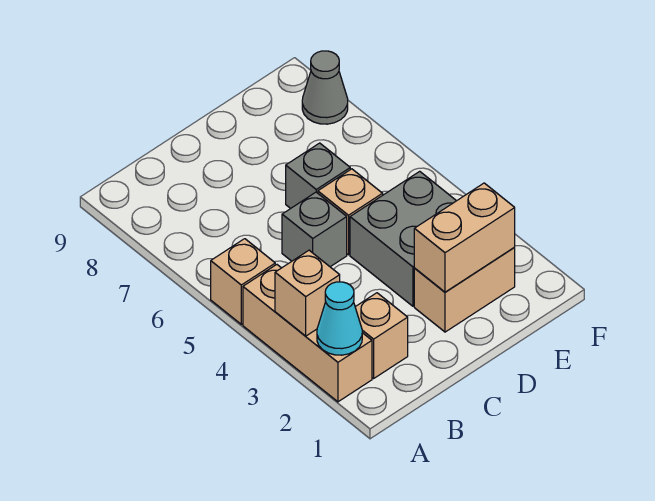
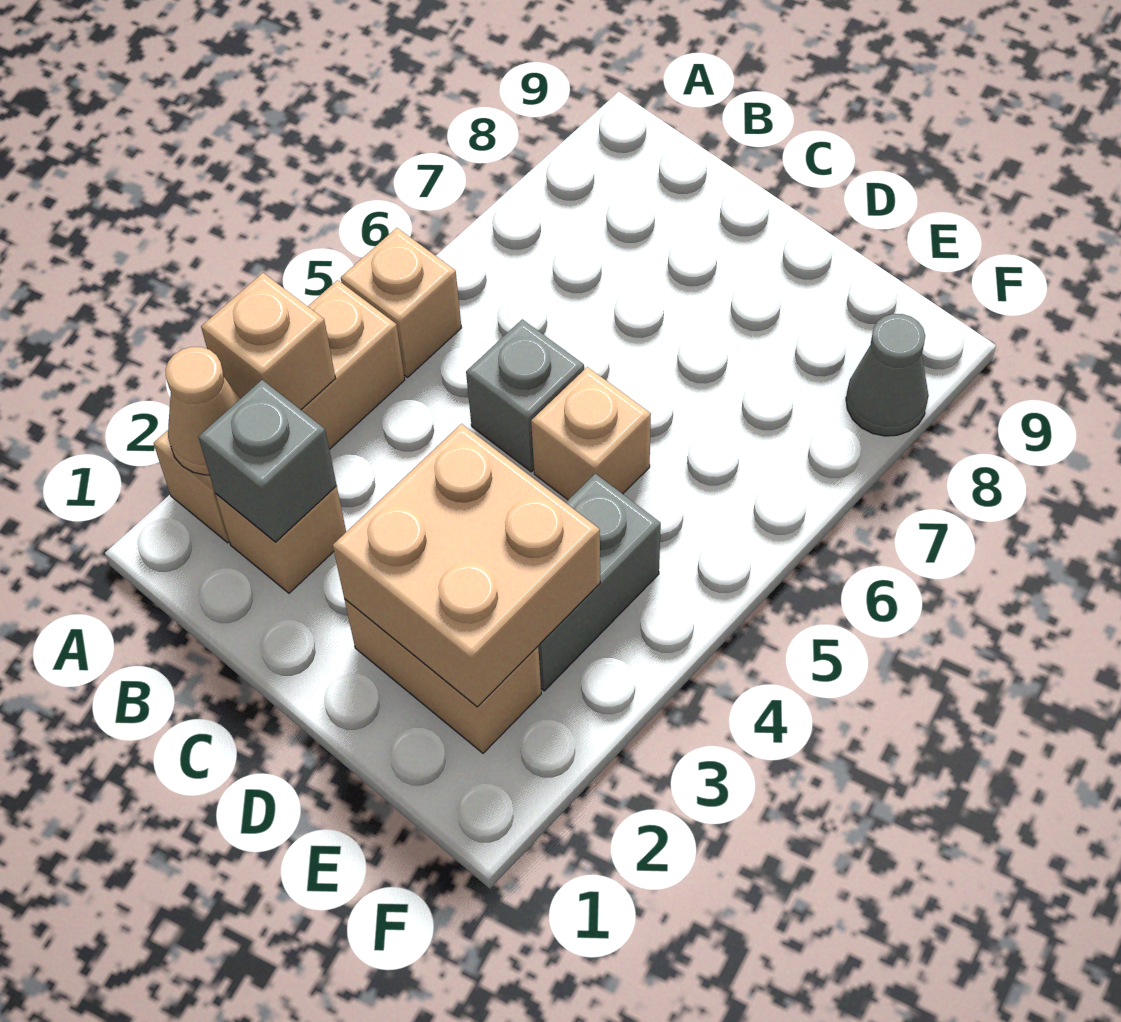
cyan 1x1 cone [317,282,362,355] -> tan 1x1 cone [165,347,240,475]
tan 1x2 brick [414,183,515,292] -> tan 2x2 brick [333,424,600,707]
grey 2x2 brick [350,171,456,306] -> grey 1x2 brick [538,474,661,691]
grey 1x1 brick [286,143,350,208] -> grey 1x1 brick moved to [198,380,337,542]

